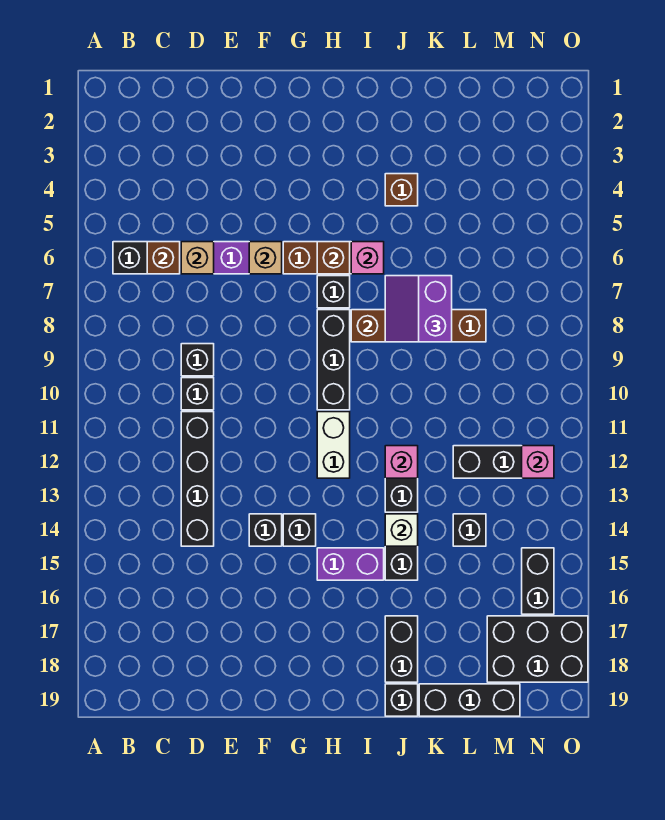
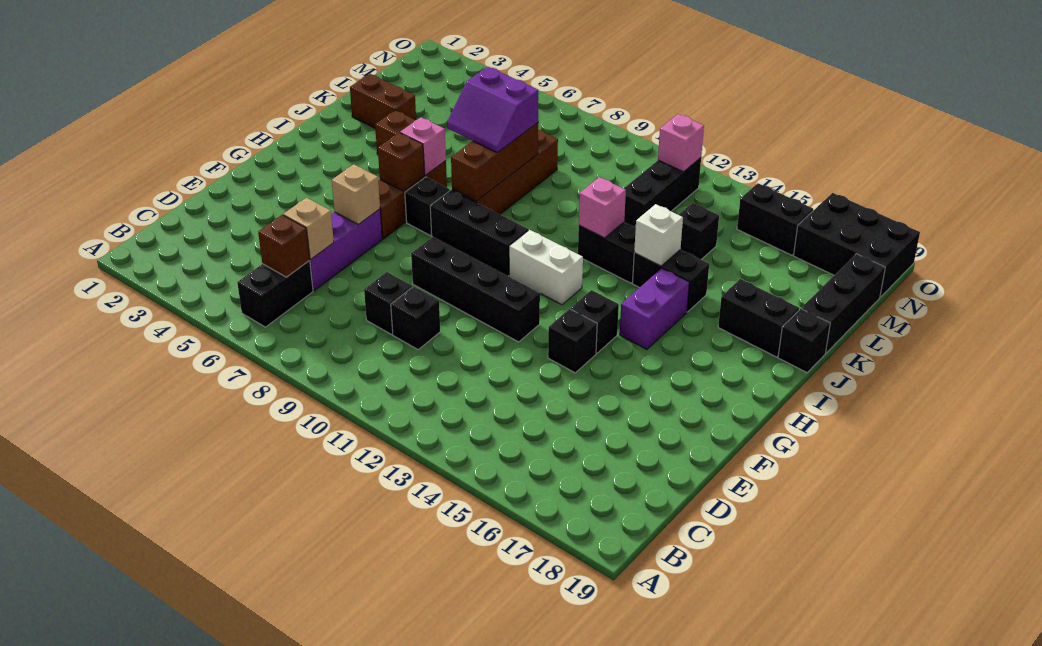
black 1x4 brick [181,412,214,546] -> black 1x4 brick moved to [411,237,540,342]
none -> brown 1x2 brick [350,74,416,128]
black 2x3 brick [487,616,588,682] -> black 2x3 brick turned to [794,193,920,297]

